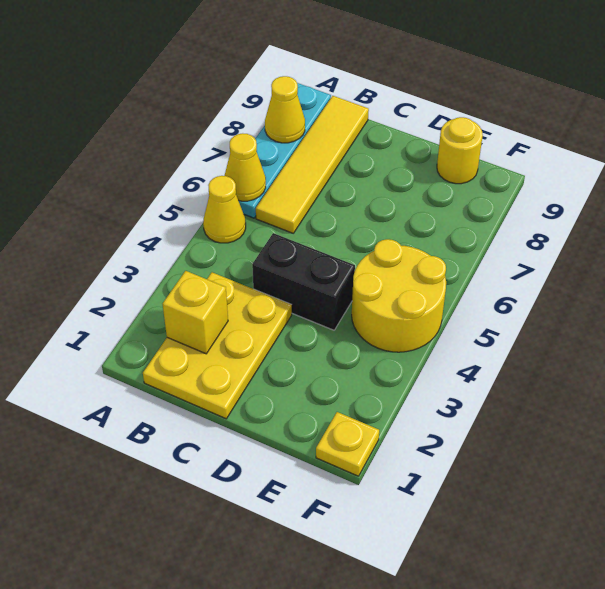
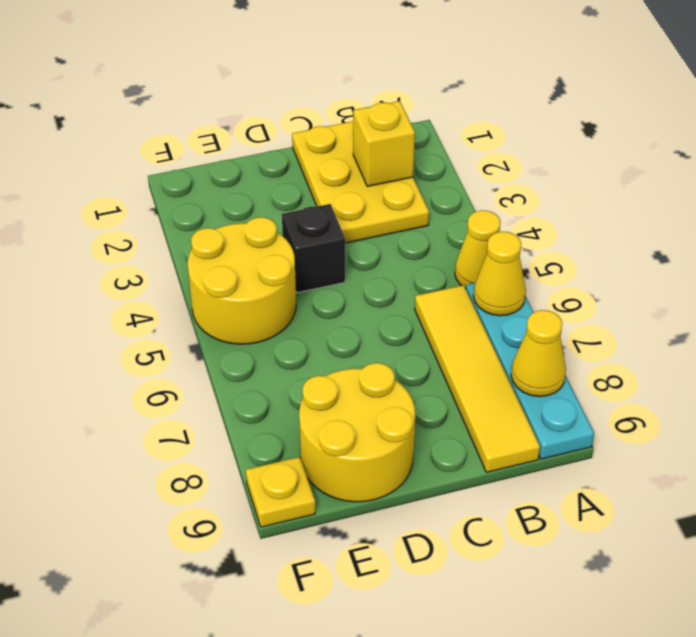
black 1x2 brick [252,233,355,330] -> black 1x1 brick [282,204,345,293]
yellow 1x1 round brick [437,117,483,184] -> yellow 2x2 round brick [299,363,415,502]
yellow 1x1 plate [316,412,379,476] -> yellow 1x1 plate moved to [246,457,315,527]

